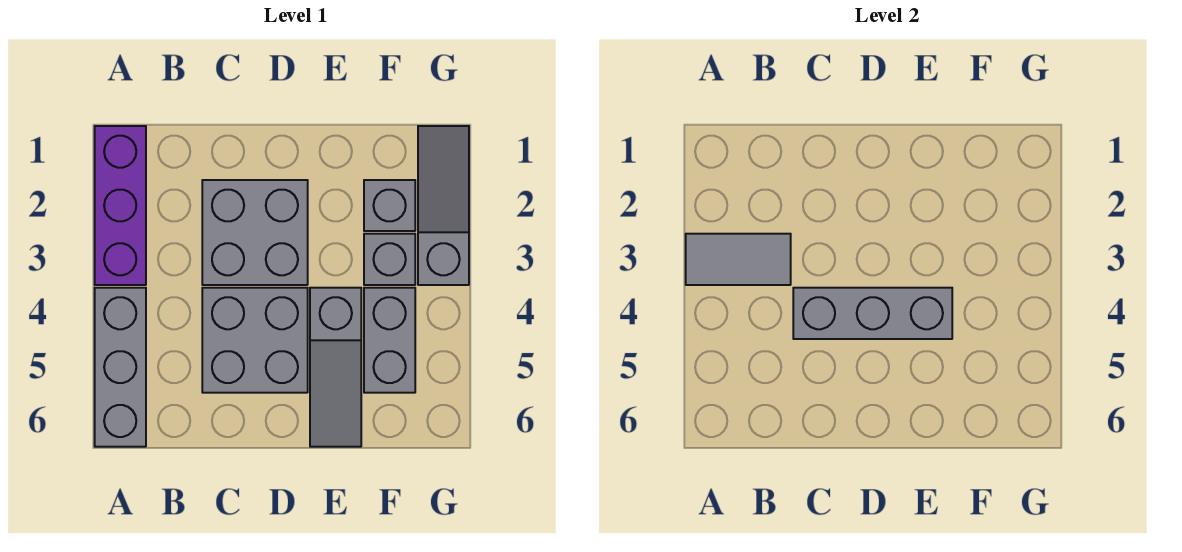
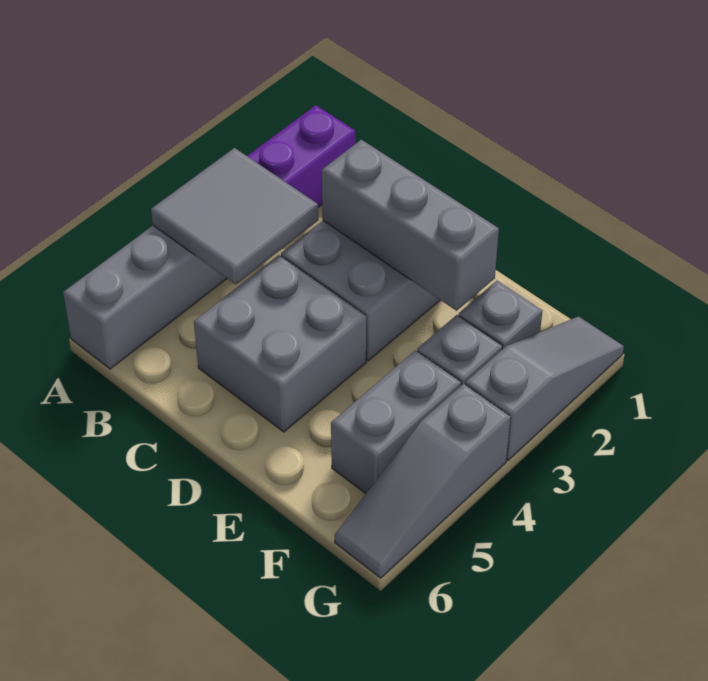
grey 1x2 tile [686,234,791,285] -> grey 2x2 tile [151,148,318,284]
grey 1x3 brick [793,288,952,339] -> grey 1x3 brick moved to [322,140,499,311]
grey 1x3 slope [310,288,361,447] -> grey 1x3 slope moved to [335,384,511,578]

